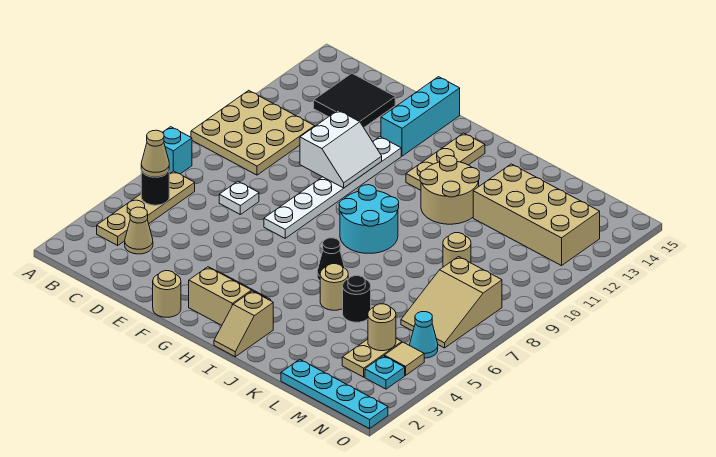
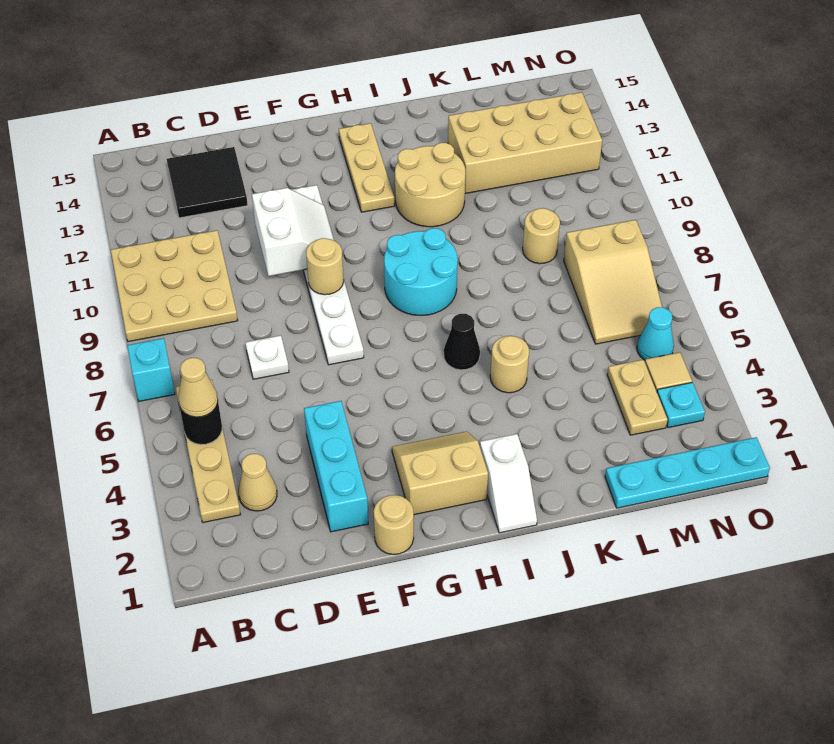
cyan 1x3 brick [381,77,460,156] -> cyan 1x3 brick moved to [304,401,368,532]
tan 1x2 slope [214,291,273,357] -> white 1x2 slope [480,434,537,533]
black 1x1 round brick [343,276,371,322] -> none
tan 1x1 round brick [368,304,396,351] -> tan 1x1 round brick moved to [306,238,344,295]

